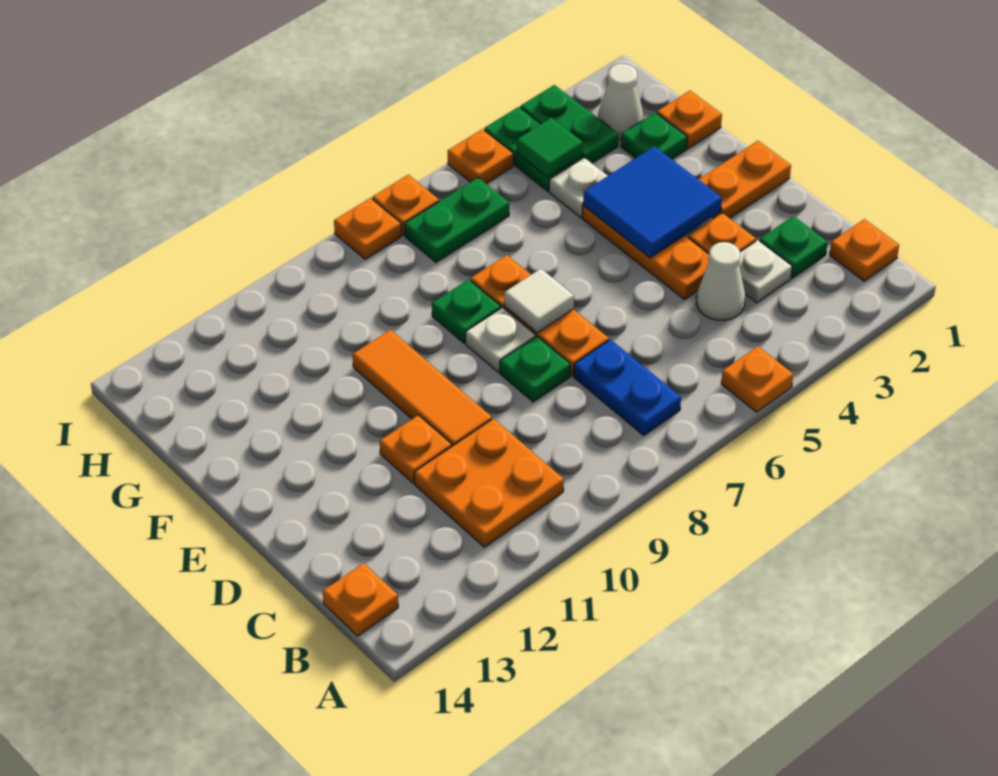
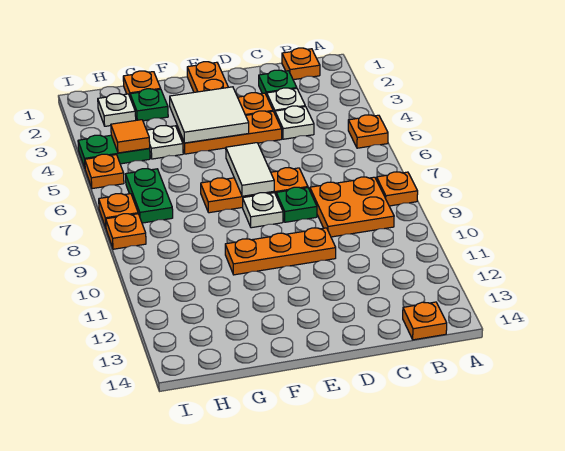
blue 1x2 plate [574,340,681,435] -> none
orange 2x2 plate [414,419,564,547] -> orange 2x2 plate moved to [310,177,394,237]
white 1x1 cone [696,242,745,320] -> white 1x1 plate [275,106,314,139]
orange 1x3 tile [352,330,492,446] -> orange 1x3 plate [225,228,336,275]
orange 1x1 plate [380,415,452,483] -> orange 1x1 plate moved to [377,172,418,206]
blue 2x2 tile [583,146,722,258] -> white 2x2 tile [170,87,249,143]
white 1x1 tile [504,269,574,333] -> white 1x2 tile [226,143,274,196]
green 1x1 plate [432,279,501,343] -> none
white 1x1 cone [598,64,644,139] -> white 1x1 plate [98,94,136,126]
green 1x2 plate [520,85,618,163] -> none
green 1x1 tile [517,118,583,177] -> orange 1x1 tile [111,120,150,153]

